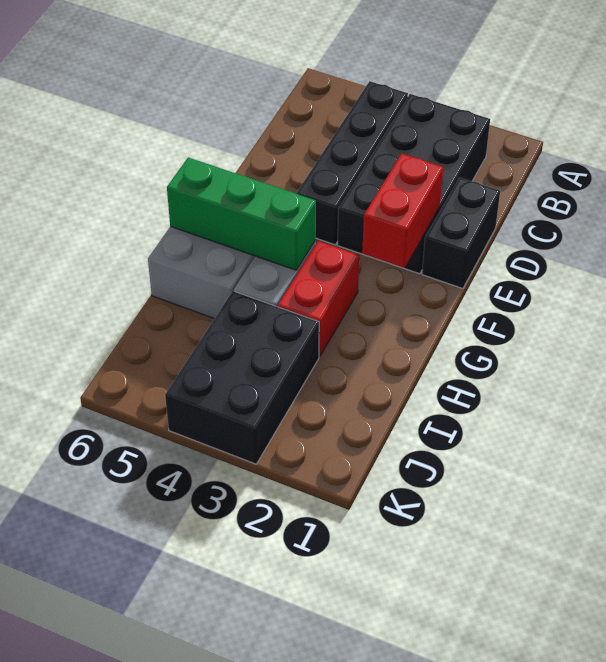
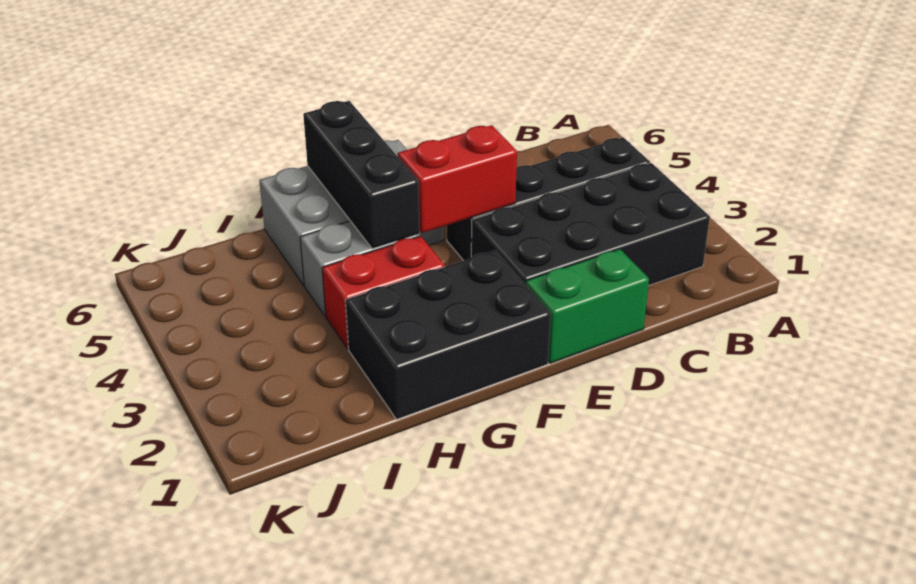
black 1x2 brick [422,177,500,289] -> green 1x2 brick [525,249,649,363]
red 1x2 brick [362,153,443,268] -> red 1x2 brick moved to [397,125,517,233]
green 1x3 brick [167,158,316,270] -> black 1x3 brick [303,101,420,249]
black 2x3 brick [165,291,319,464] -> black 2x3 brick moved to [345,250,551,419]

